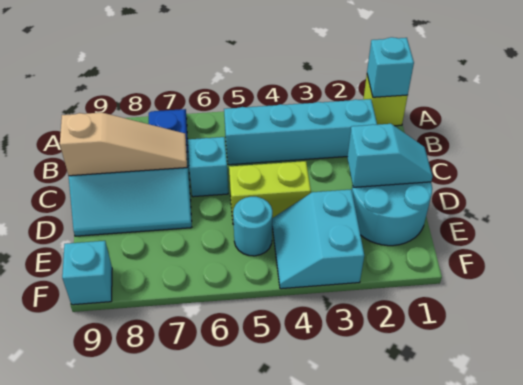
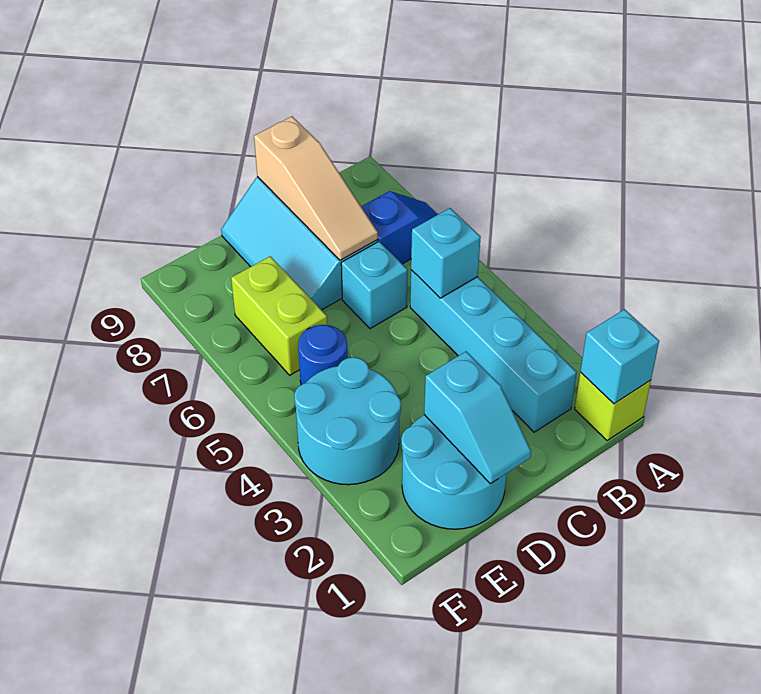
lime 1x2 brick [229,161,311,225] -> lime 1x2 brick moved to [231,256,327,375]
cyan 2x2 slope [272,189,364,289] -> cyan 2x2 round brick [294,357,401,485]
cyan 1x1 round brick [233,197,272,256] -> blue 1x1 round brick [298,325,348,385]
cyan 1x1 brick [62,241,112,305] -> cyan 1x1 brick moved to [411,208,481,298]

